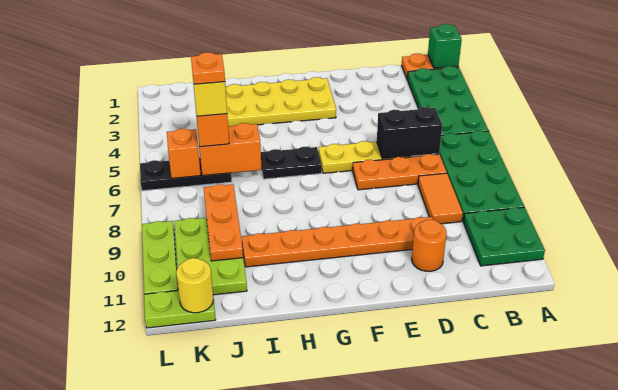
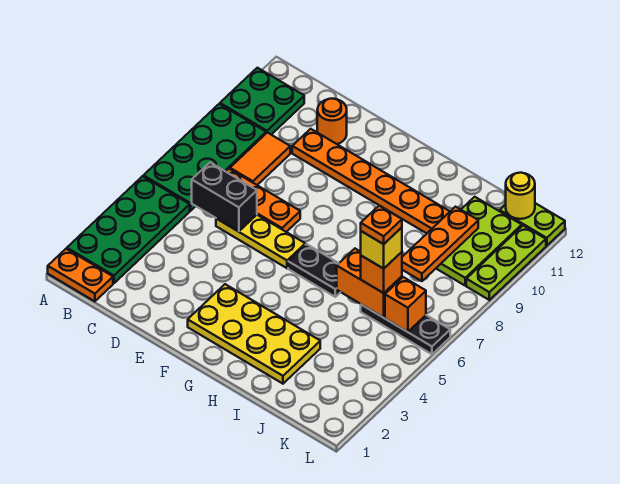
green 1x1 brick [428,24,462,68] -> none

